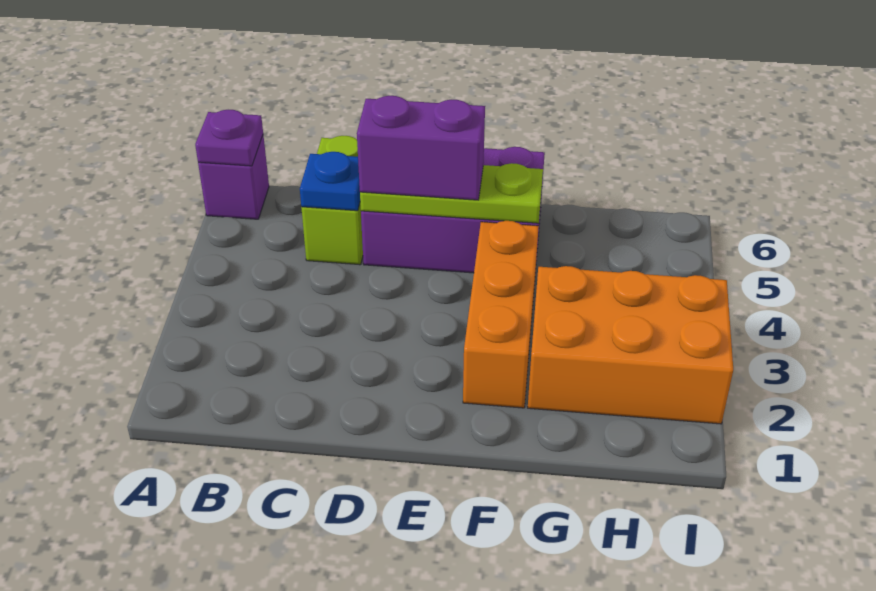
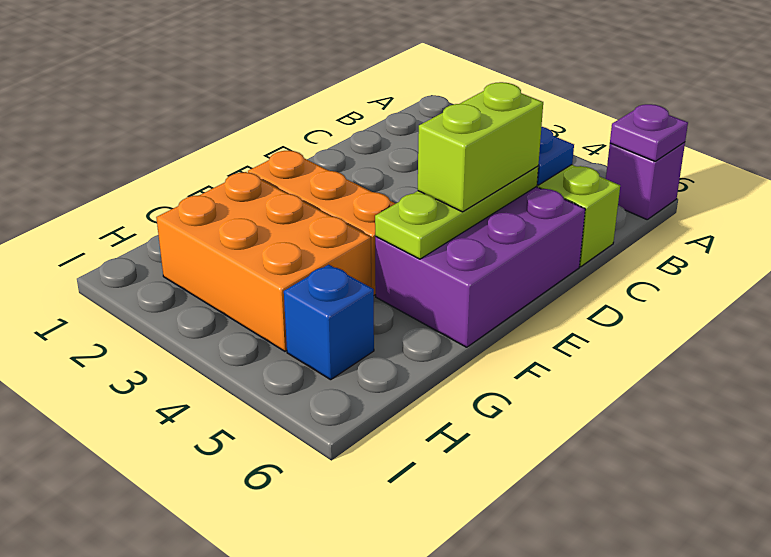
purple 1x2 brick [357,96,485,200] -> lime 1x2 brick [418,82,543,212]
orange 2x3 brick [528,266,733,424] -> orange 2x3 brick turned to [156,172,371,351]
none -> blue 1x1 brick [284,265,374,380]

